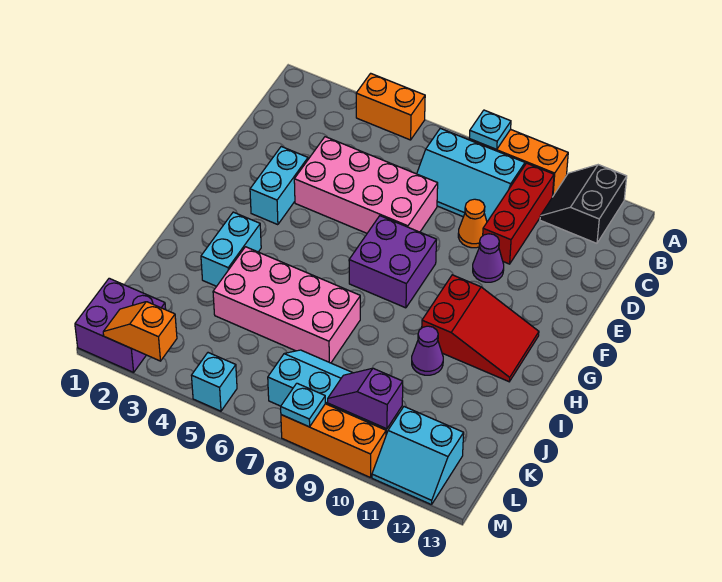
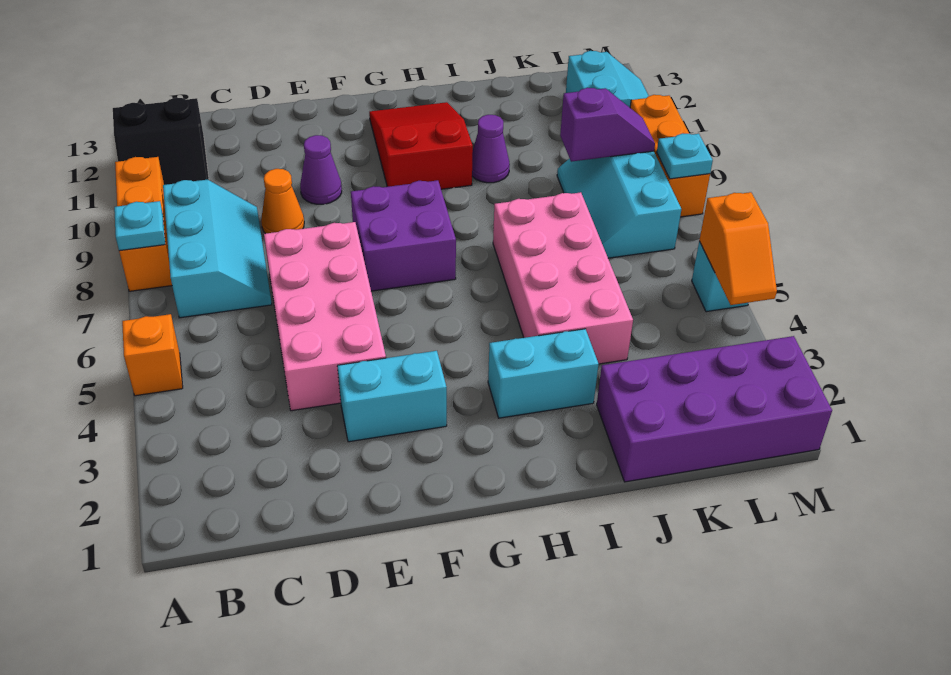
orange 1x2 brick [356,73,425,140] -> orange 1x1 brick [122,314,183,396]
red 1x3 brick [483,163,554,264] -> none
purple 2x2 brick [75,278,166,372] -> purple 2x4 brick [597,336,832,482]
purple 1x2 slope [328,368,403,429] -> purple 1x2 slope turned to [560,88,655,162]
orange 1x2 slope [103,302,177,361] -> orange 1x2 slope moved to [699,192,777,305]

